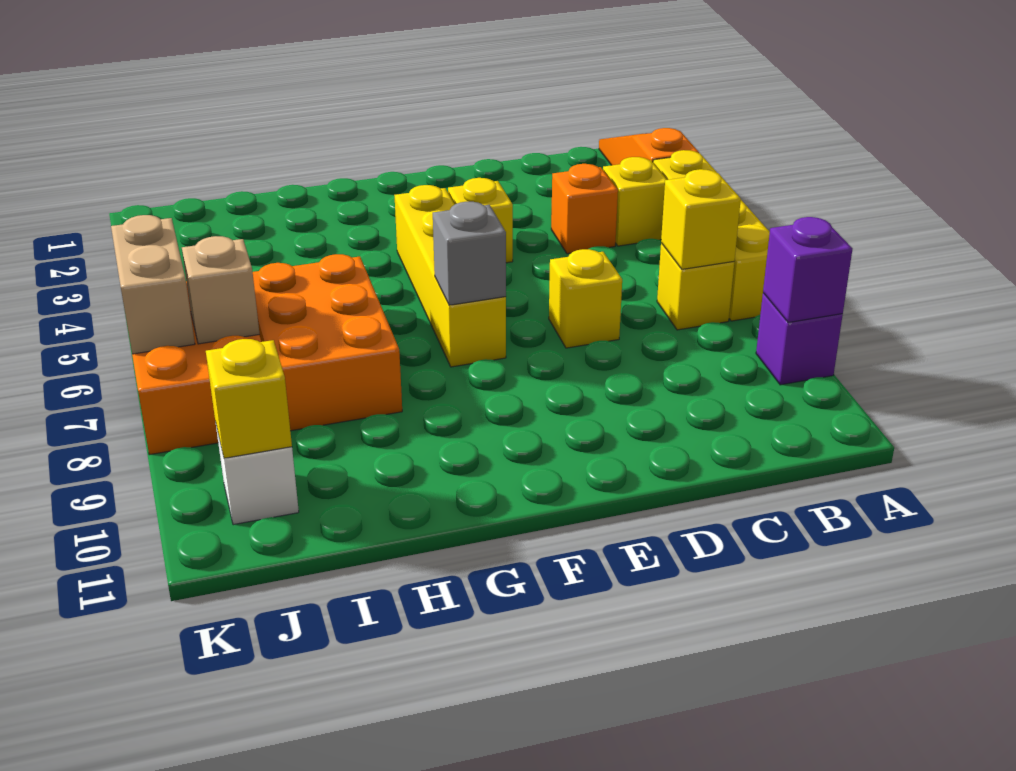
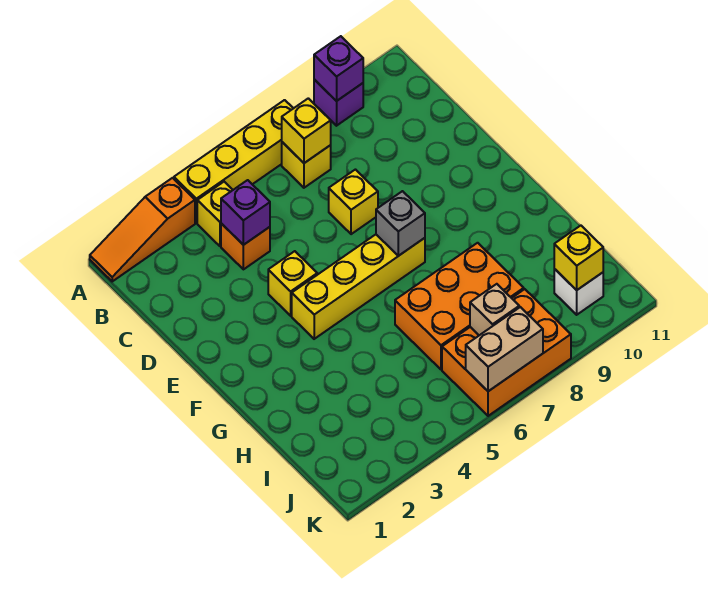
none -> purple 1x1 brick [221,180,270,245]

